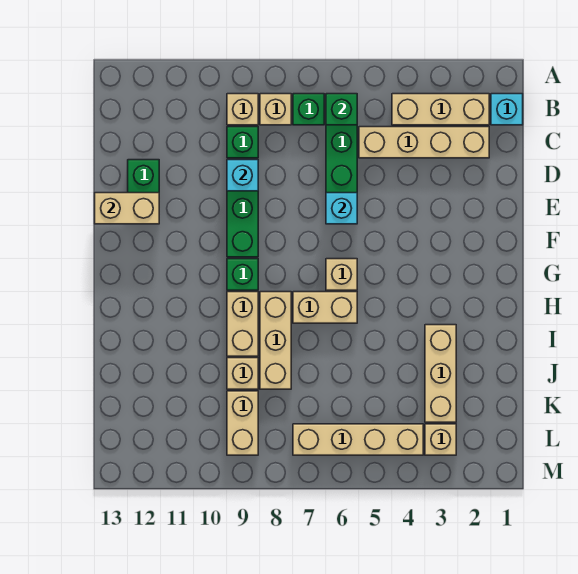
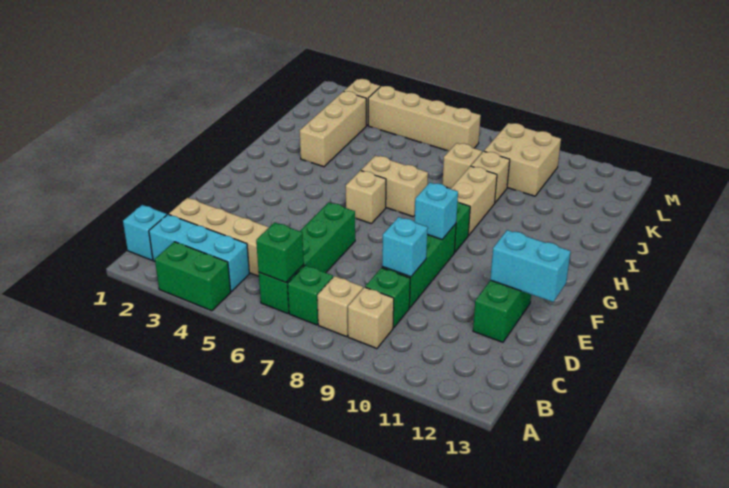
none -> green 1x2 brick [155,242,231,311]
tan 1x3 brick [392,94,489,125] -> cyan 1x3 brick [149,214,249,291]
cyan 1x1 brick [326,193,357,224] -> cyan 1x1 brick moved to [414,183,458,239]
tan 1x2 brick [95,193,159,224] -> cyan 1x2 brick [490,230,571,302]
tan 1x3 brick [260,292,291,389] -> tan 1x1 brick [442,143,482,188]
tan 1x2 brick [227,391,258,455] -> tan 2x2 brick [484,123,561,196]

